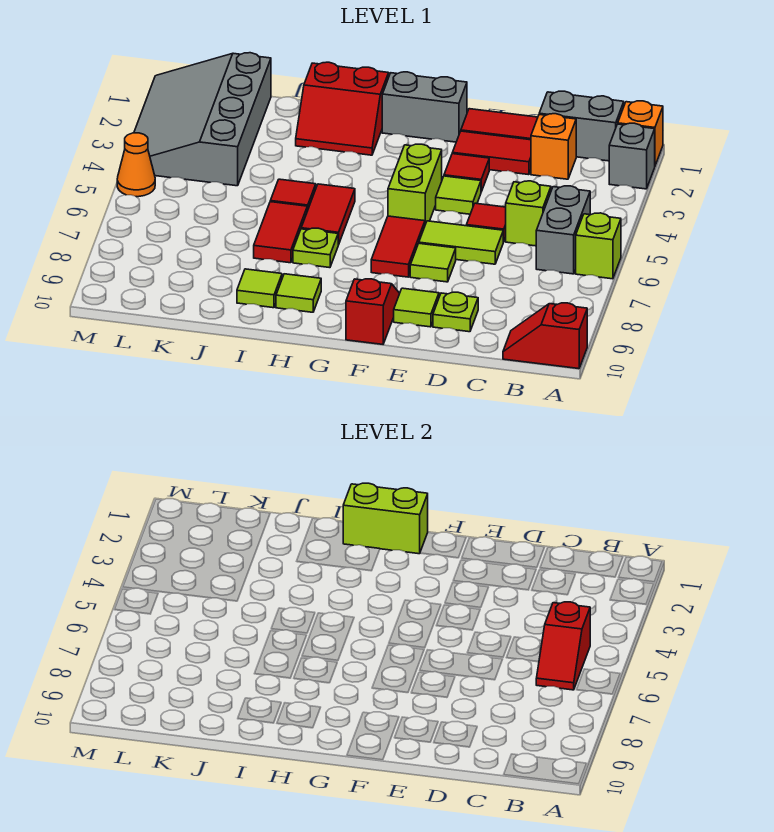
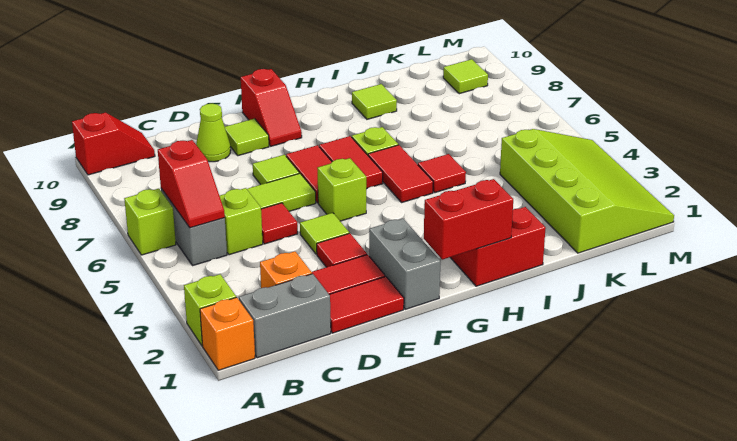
grey 1x1 brick [609,123,655,189] -> lime 1x1 brick [184,274,236,346]
red 1x2 slope [536,602,590,690] -> red 1x2 slope turned to [158,140,225,228]
lime 1x1 plate [433,292,478,332] -> lime 1x1 cone [196,104,231,162]
grey 1x2 brick [382,72,467,142] -> grey 1x2 brick turned to [369,218,440,309]
lime 1x2 brick [388,144,442,224] -> lime 1x1 brick [317,158,366,221]
lime 1x2 brick [343,483,428,554] -> red 1x2 brick [424,179,513,260]
lime 1x1 tile [276,274,321,312] -> lime 1x1 tile moved to [443,59,488,94]
red 1x2 tile [254,202,307,263] -> red 1x2 tile moved to [319,136,383,189]
grey 3x4 slope [134,53,271,186] -> lime 3x4 slope [500,129,674,253]
orange 1x1 cone [117,133,155,197] -> none

